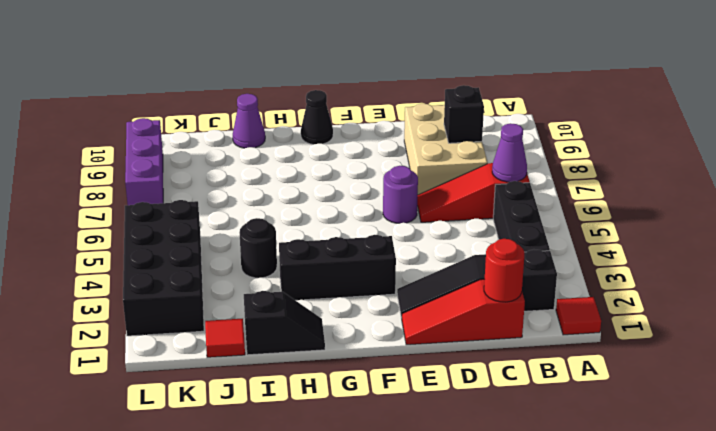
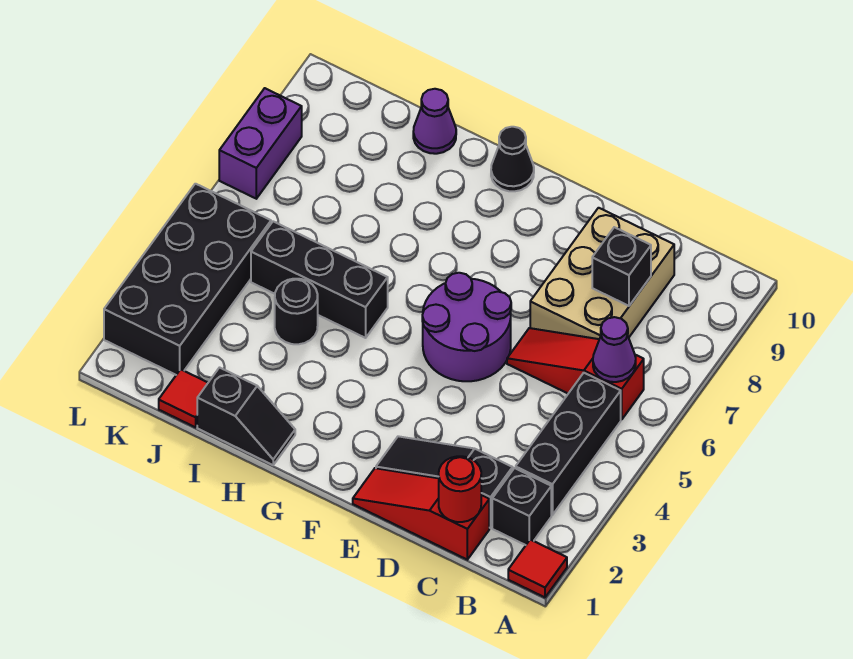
purple 1x1 round brick [383,166,418,223] -> purple 2x2 round brick [422,273,511,381]
black 1x3 brick [279,235,396,300] -> black 1x3 brick moved to [251,222,388,338]
purple 1x3 brick [125,118,163,205] -> purple 1x2 brick [219,88,302,199]

